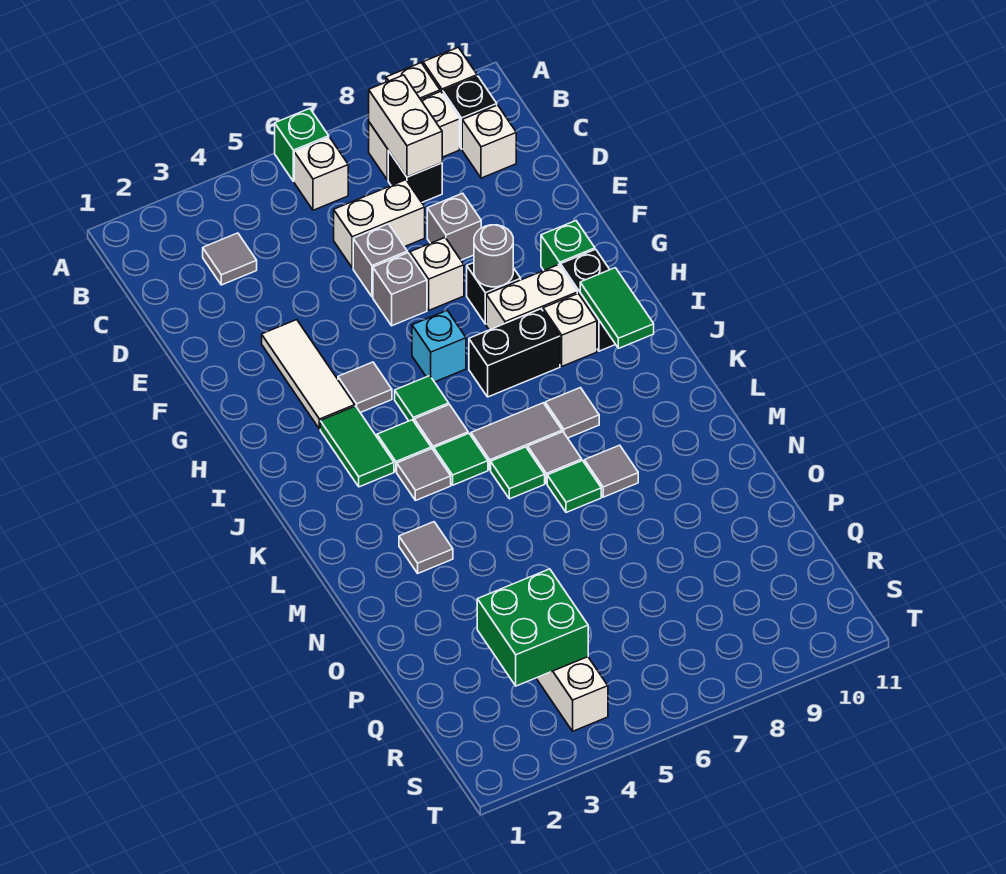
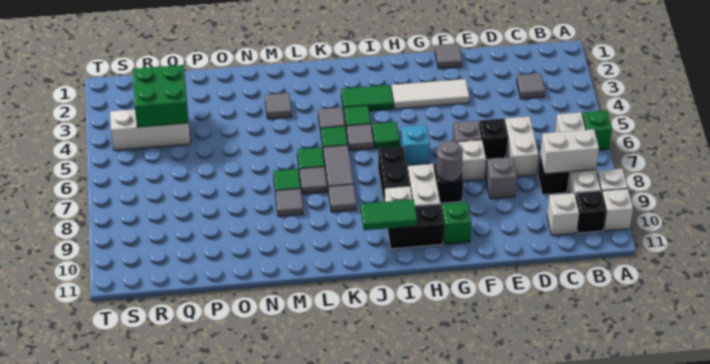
grey 1x1 brick [353,224,407,297] -> black 1x1 brick [479,119,508,159]
grey 1x1 tile [338,362,392,413] -> grey 1x1 tile moved to [435,43,462,69]

